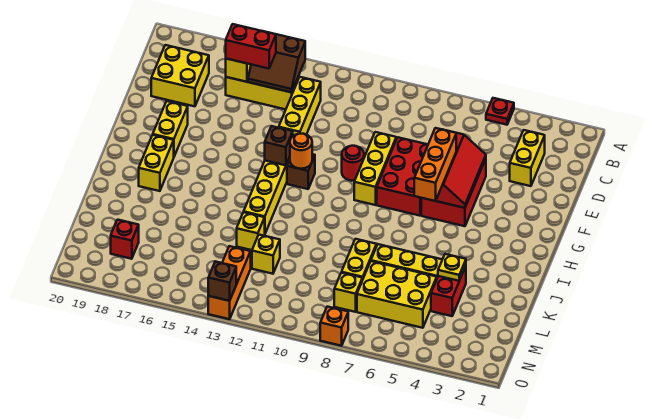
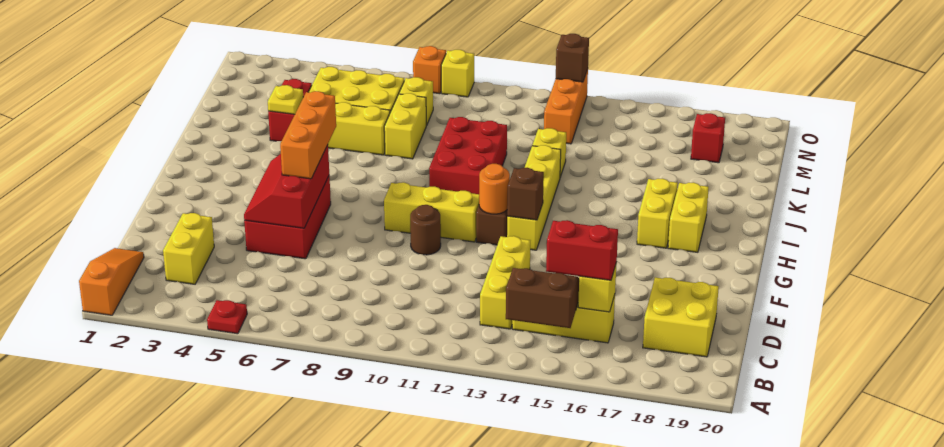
none -> orange 1x3 slope [79,248,144,315]
red 2x3 brick [377,137,428,216] -> red 2x3 brick moved to [429,117,507,194]
yellow 1x3 brick [354,132,396,205] -> yellow 1x3 brick turned to [384,182,479,242]
red 1x1 round brick [342,146,364,181] -> brown 1x1 round brick [410,205,441,255]
yellow 1x2 brick [153,101,188,156] -> yellow 1x2 brick moved to [637,178,678,248]
yellow 1x1 brick [252,235,280,274] -> yellow 1x1 brick moved to [441,50,474,97]

